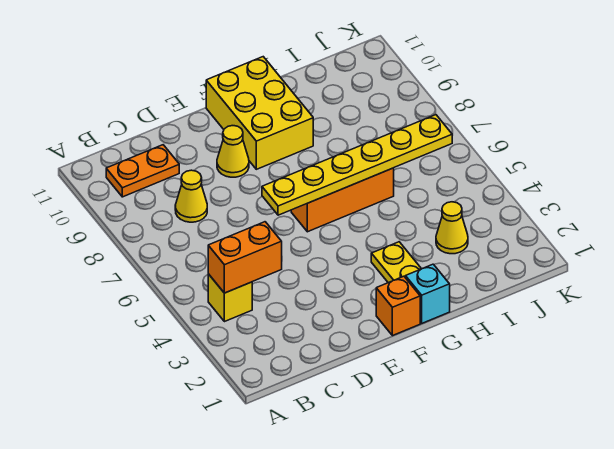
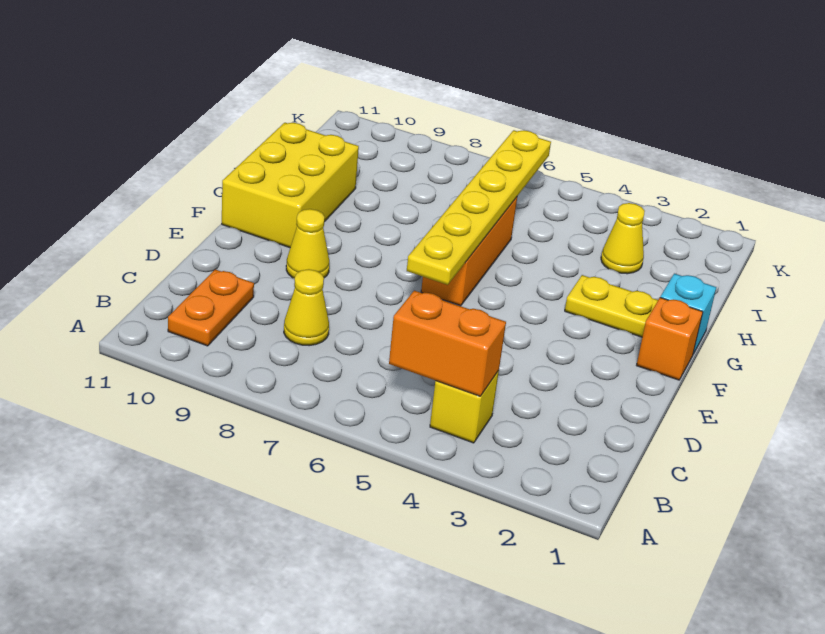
orange 1x2 brick [208,222,282,293] -> orange 1x2 brick turned to [389,290,506,396]
yellow 2x3 brick [206,57,313,169] -> yellow 2x3 brick turned to [222,123,359,248]

